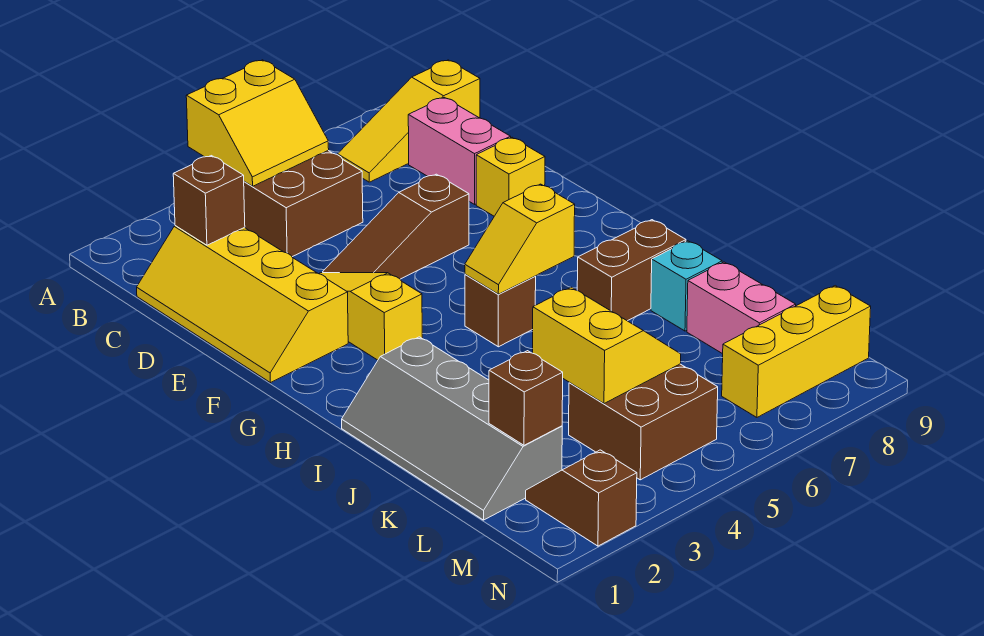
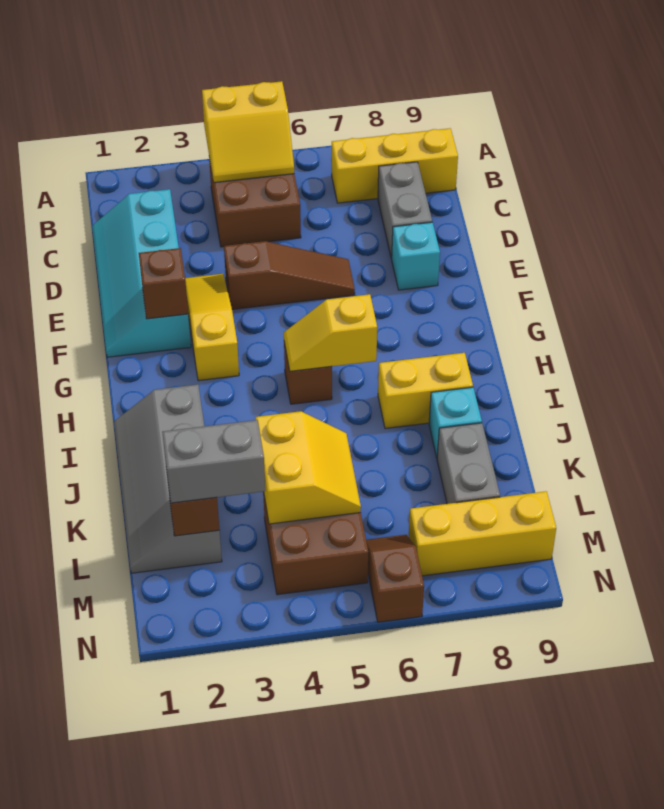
yellow 1x3 slope [338,60,480,182] -> yellow 1x3 brick [332,128,458,203]
yellow 2x4 slope [137,226,348,383] -> cyan 2x4 slope [92,189,191,357]
brown 1x1 brick [173,156,245,245] -> brown 1x1 brick moved to [139,248,188,319]
pink 1x2 brick [408,97,511,204] -> grey 1x2 brick [378,162,432,259]
brown 1x3 slope [323,174,469,279] -> brown 1x3 slope turned to [224,241,355,309]
yellow 1x1 brick [476,137,545,216] -> cyan 1x1 brick [392,222,440,290]
brown 1x2 brick [577,220,686,321] -> yellow 1x2 brick [378,353,473,429]
pink 1x2 brick [687,262,796,354] -> grey 1x2 brick [437,423,500,504]
none -> grey 1x2 brick [162,420,265,503]
brown 1x2 slope [526,450,637,546] -> brown 1x2 slope moved to [366,535,424,622]

